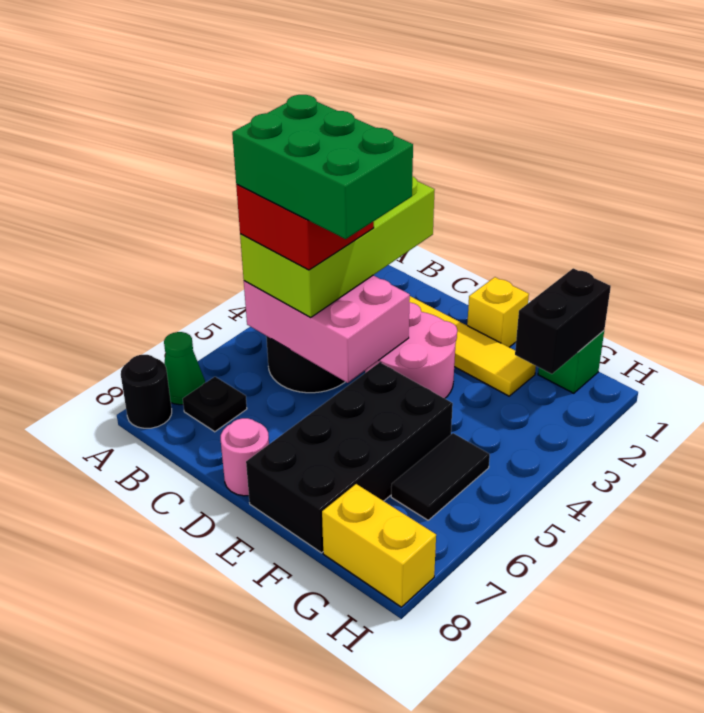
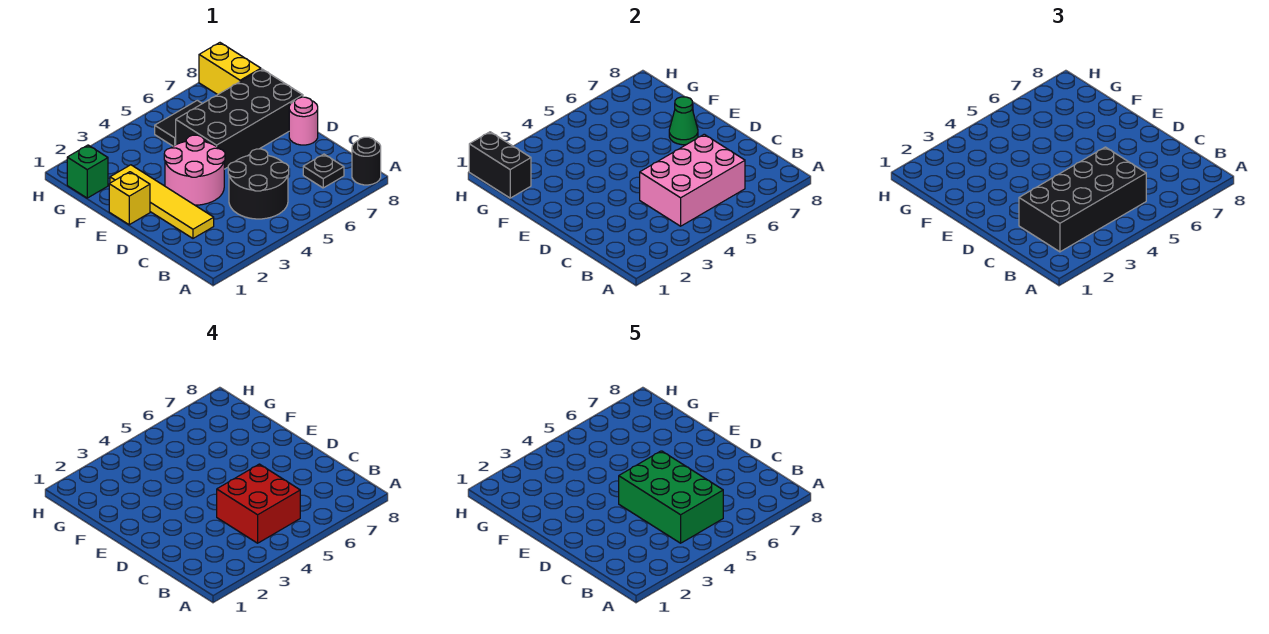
green 1x1 cone [164,332,205,405] -> green 1x1 cone moved to [669,97,698,145]
lime 2x4 brick [240,176,435,318] -> black 2x4 brick [1019,147,1146,252]
pink 2x3 brick [244,275,410,383] -> pink 2x3 brick turned to [640,134,745,226]
black 1x2 brick [515,268,611,374] -> black 1x2 brick turned to [469,132,531,198]

